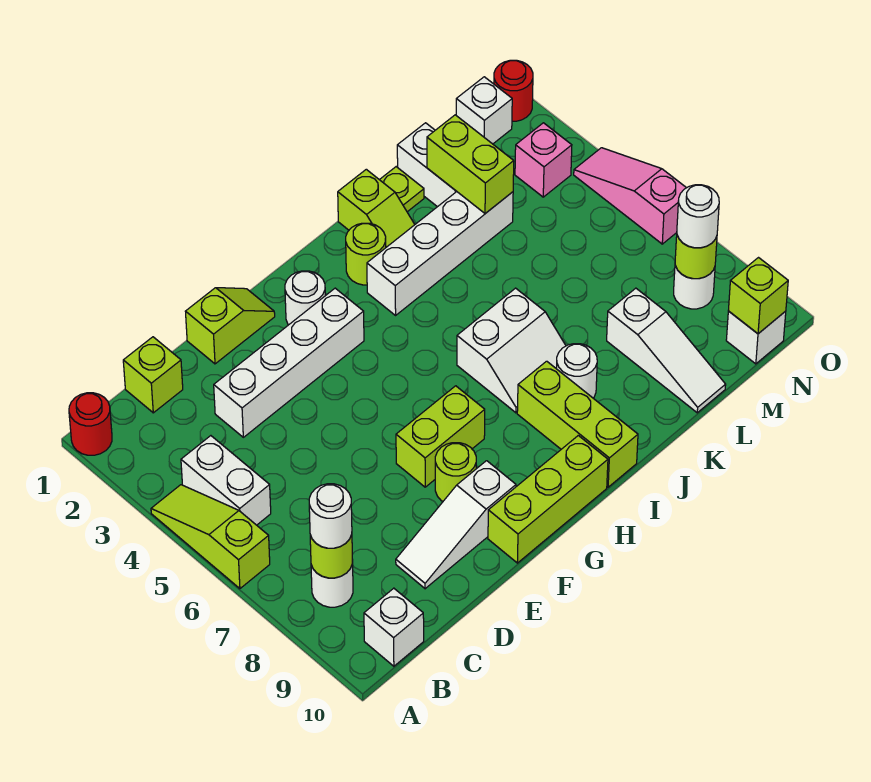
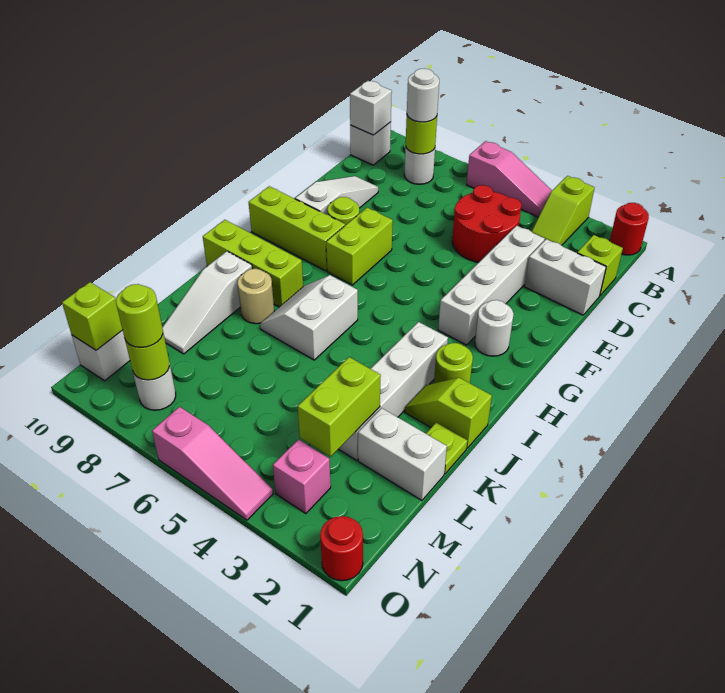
lime 1x3 slope [151,485,270,589] -> pink 1x3 slope [467,141,552,217]
white 1x2 brick [181,436,271,525] -> white 1x2 brick moved to [524,239,606,315]
none -> red 2x2 round brick [452,185,522,262]
lime 1x2 slope [185,288,275,364] -> lime 1x2 slope moved to [531,176,595,245]
lime 1x3 brick [488,436,608,563] -> lime 1x3 brick turned to [249,186,345,271]
white 1x1 round brick [556,344,597,398] -> tan 1x1 round brick [237,269,274,324]
lime 1x2 brick [427,115,514,213] -> lime 1x2 brick turned to [298,357,381,457]
white 1x3 slope [607,288,726,413] -> white 1x3 slope turned to [162,251,252,354]
white 1x1 brick [456,77,512,144] -> white 1x1 brick moved to [350,81,392,135]
white 1x1 round brick [677,185,719,248] -> lime 1x1 round brick [116,284,163,348]

